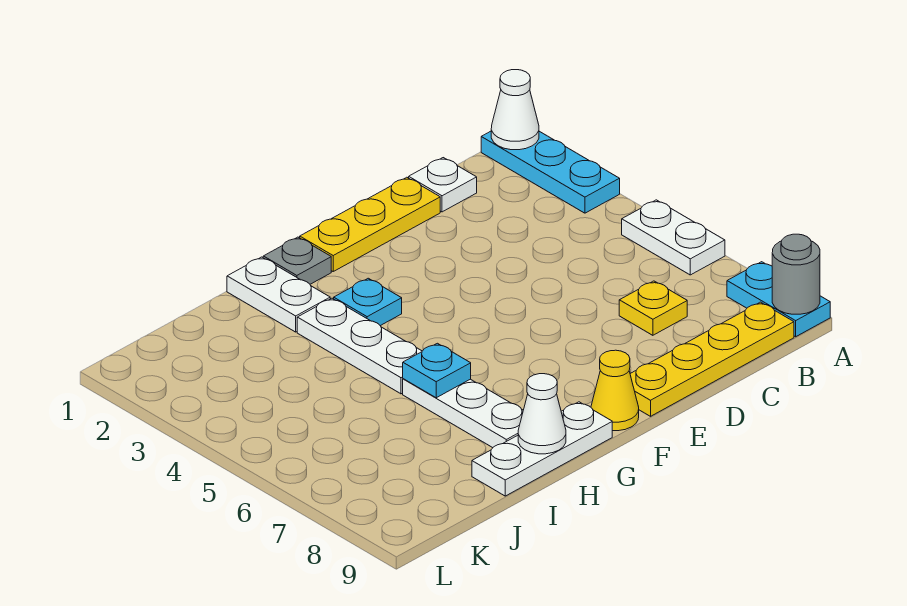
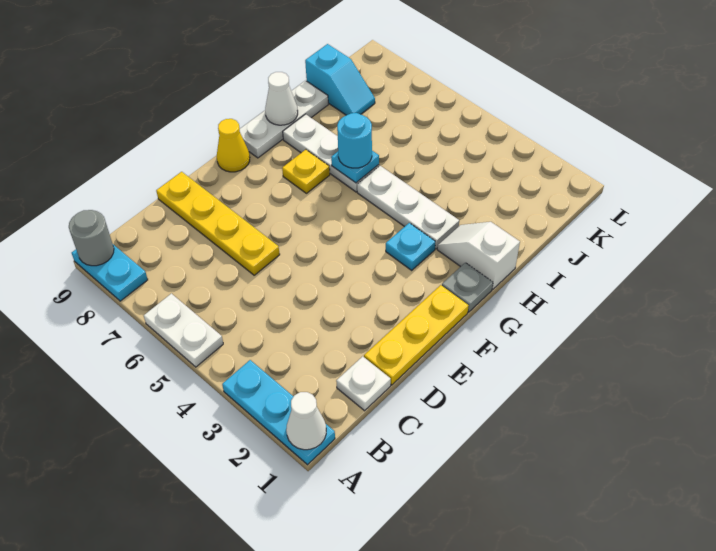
yellow 1x4 plate [630,302,794,416] -> yellow 1x4 plate turned to [156,172,280,275]
yellow 1x1 plate [619,281,687,335] -> yellow 1x1 plate moved to [282,150,330,193]
white 1x2 plate [227,257,330,332] -> white 1x2 slope [437,222,520,289]
none -> cyan 1x1 round brick [337,113,372,168]
none -> cyan 1x2 slope [305,44,375,115]

